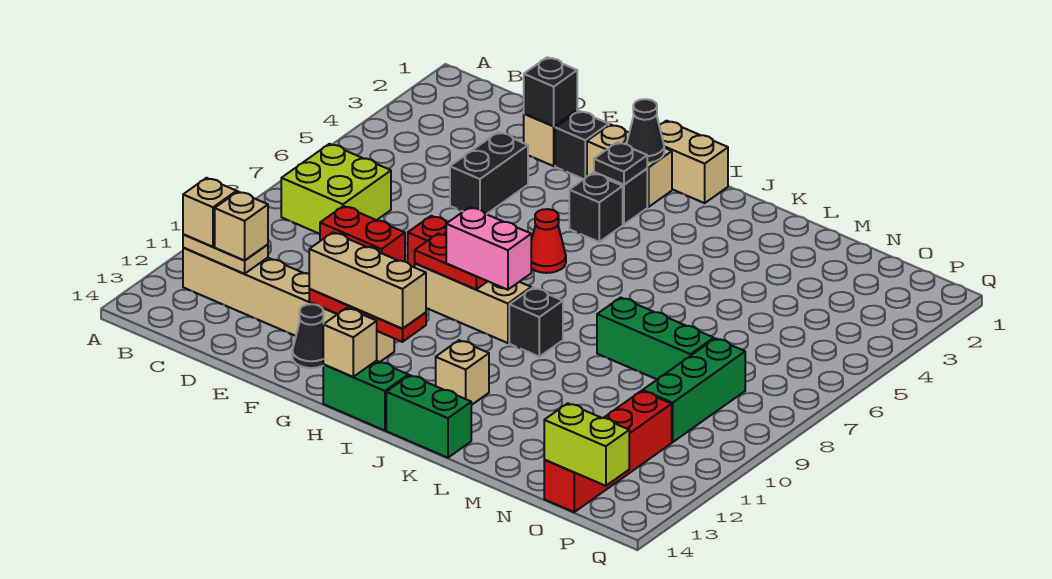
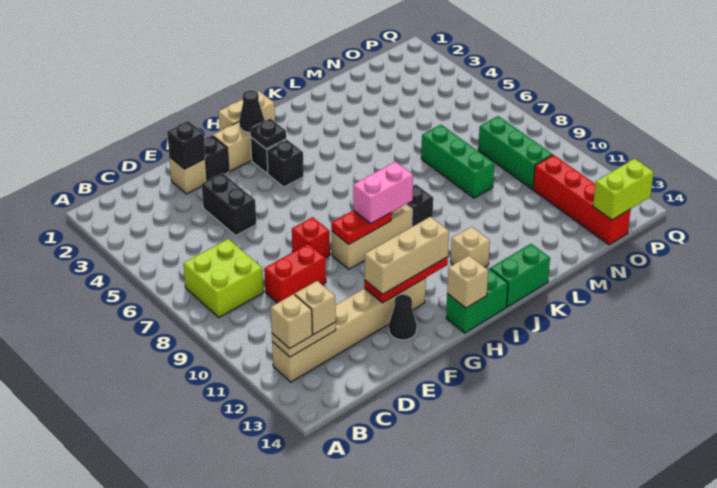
red 1x1 cone [531,209,566,273] -> none
green 1x3 brick [597,298,714,379] -> green 1x3 brick turned to [421,125,494,198]

